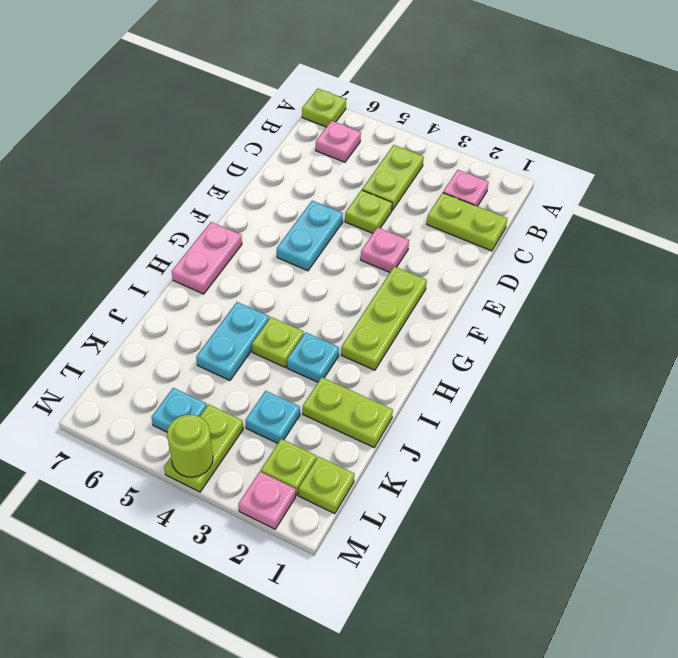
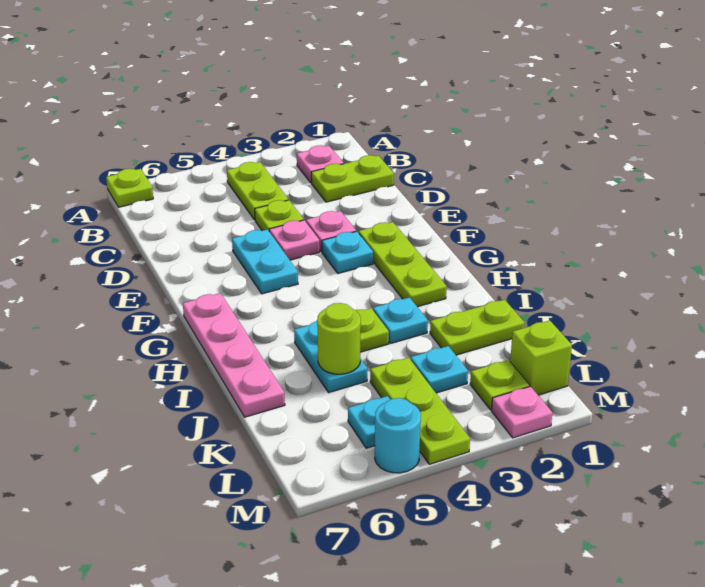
pink 1x1 plate [316,121,361,162] -> pink 1x1 plate moved to [269,220,320,260]
none -> cyan 1x1 plate [322,231,373,273]
pink 1x2 plate [172,222,242,294] -> pink 1x4 plate [183,293,285,417]
lime 1x1 plate [299,457,355,514] -> lime 1x1 brick [510,321,572,395]
lime 1x2 plate [164,405,243,492] -> lime 1x3 plate [370,358,470,464]
lime 1x1 round brick [167,415,213,477] -> lime 1x1 round brick moved to [317,303,361,374]
none -> cyan 1x1 round brick [375,398,421,473]

